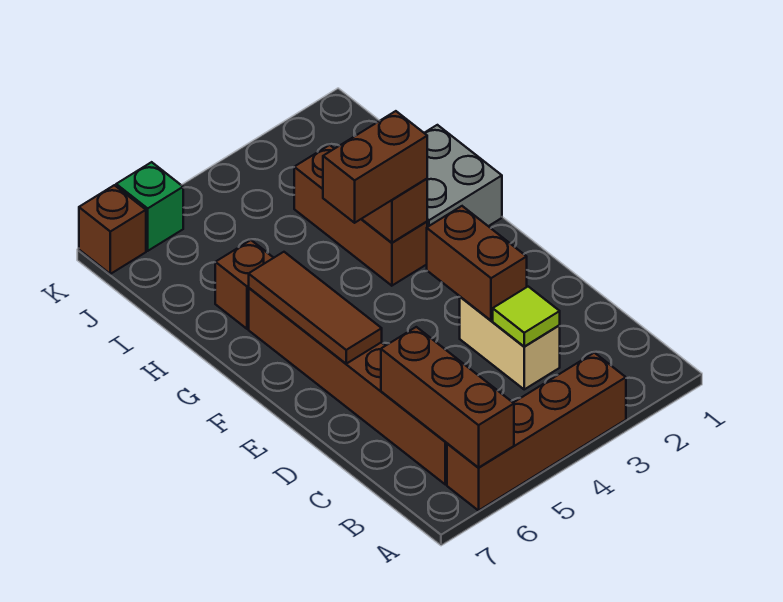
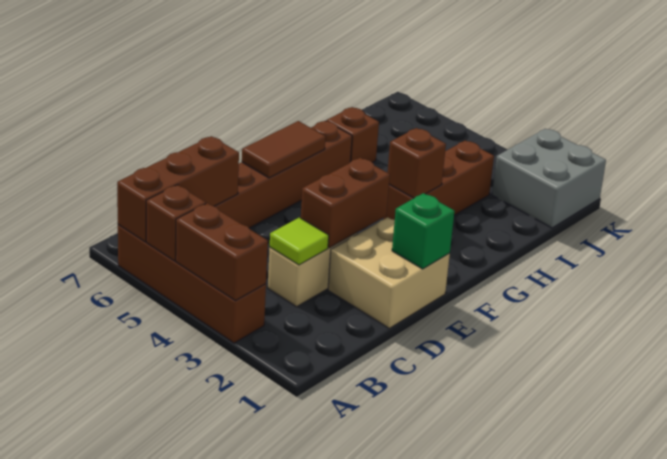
none -> tan 2x2 brick [328,217,450,328]
brown 1x3 tile [249,252,382,364] -> brown 1x2 tile [242,121,326,178]
grey 2x2 brick [425,125,502,227] -> grey 2x2 brick moved to [492,129,606,228]
brown 1x2 brick [323,111,427,223] -> brown 1x2 brick moved to [176,203,268,301]
green 1x1 brick [116,162,183,251] -> green 1x1 brick moved to [392,193,454,269]
brown 1x1 brick [79,185,146,274] -> brown 1x1 brick moved to [146,185,206,261]

